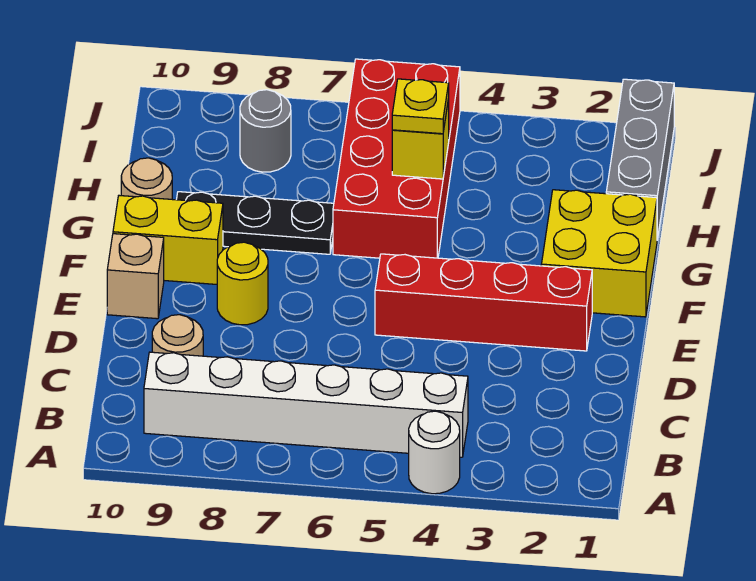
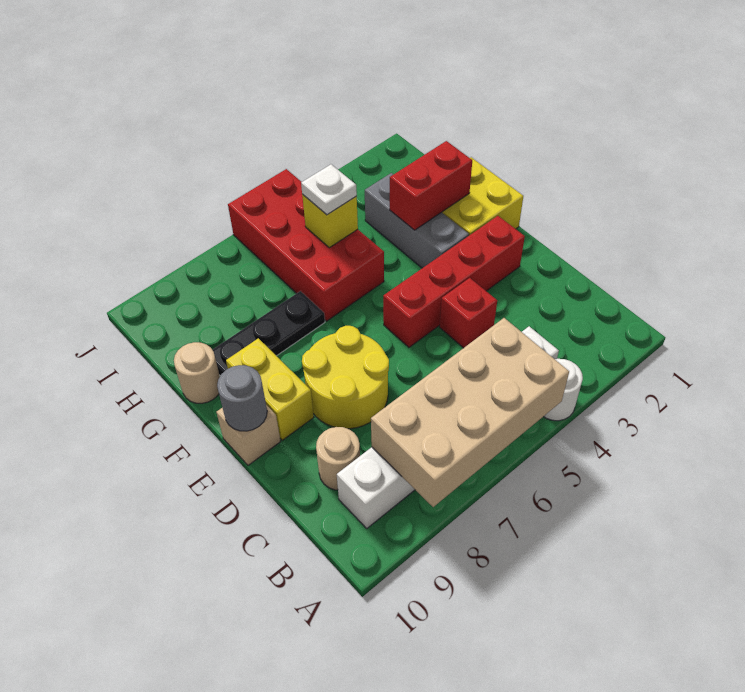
none -> tan 2x4 brick [371,318,569,507]
none -> red 1x1 brick [440,278,497,348]
yellow 1x1 round brick [217,242,268,325] -> yellow 2x2 round brick [302,326,389,429]
yellow 1x2 brick [113,196,223,284] -> yellow 1x2 brick turned to [226,338,314,440]
none -> red 1x2 brick [390,141,472,230]
grey 1x3 brick [606,79,674,240] -> grey 1x3 brick moved to [365,173,469,268]
yellow 1x1 plate [392,79,449,134] -> white 1x1 plate [301,164,357,215]
grey 1x1 round brick [240,90,291,172] -> grey 1x1 round brick moved to [217,365,267,431]

